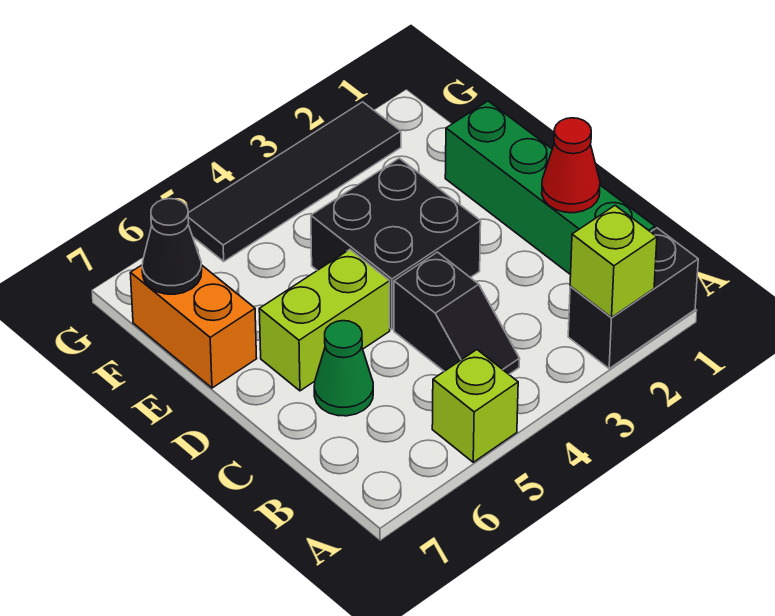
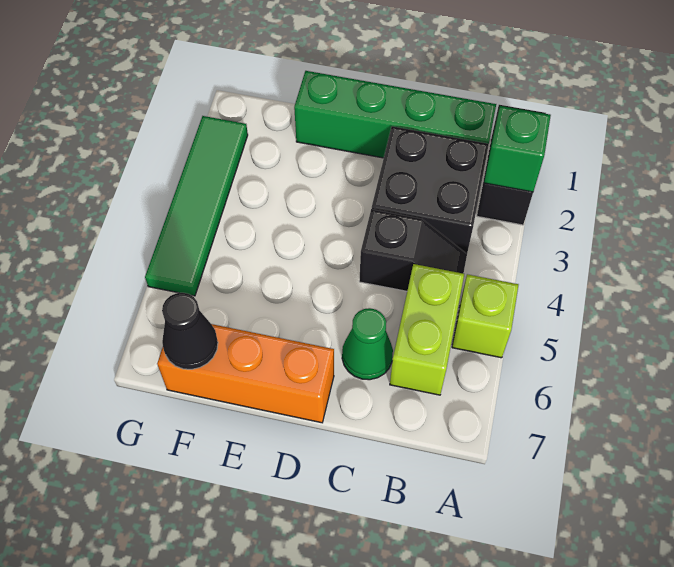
lime 1x1 brick [570,206,657,317] -> green 1x1 brick [484,106,551,192]
red 1x1 cone [542,118,600,213] -> none
black 2x2 brick [311,158,481,330] -> black 2x2 brick moved to [372,126,489,254]
lime 1x2 brick [259,250,390,391] -> lime 1x2 brick moved to [390,264,464,395]
orange 1x2 brick [130,265,257,388] -> orange 1x3 brick [157,324,334,423]
black 1x4 tile [188,102,401,261] -> green 1x4 tile [145,116,248,296]

